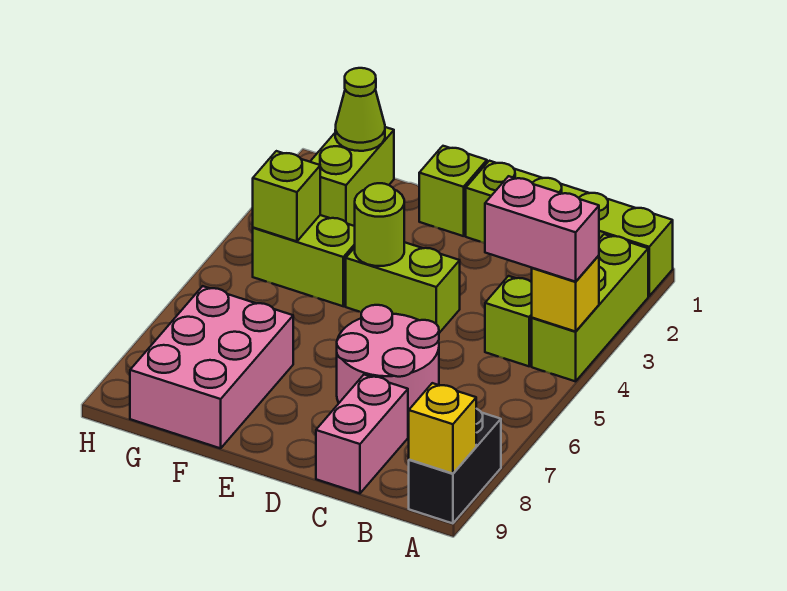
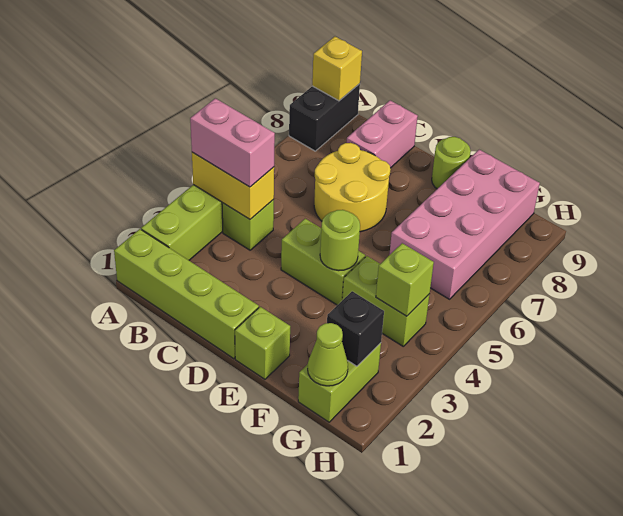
yellow 1x1 brick [532,256,599,332] -> yellow 1x2 brick [192,152,274,219]
pink 2x2 round brick [337,305,439,423] -> yellow 2x2 round brick [314,143,390,232]
none -> lime 1x1 round brick [432,137,471,189]
pink 2x3 brick [130,286,293,448] -> pink 2x4 brick [389,150,540,299]
none -> black 1x1 brick [327,291,384,366]

